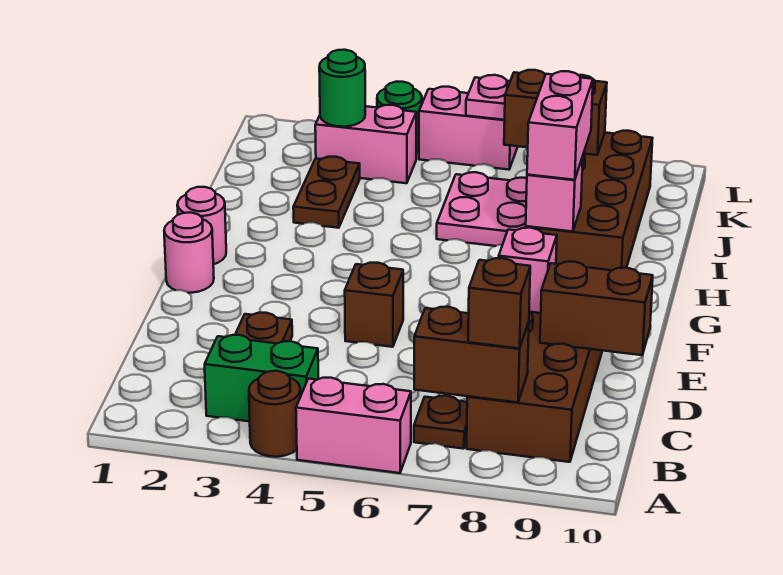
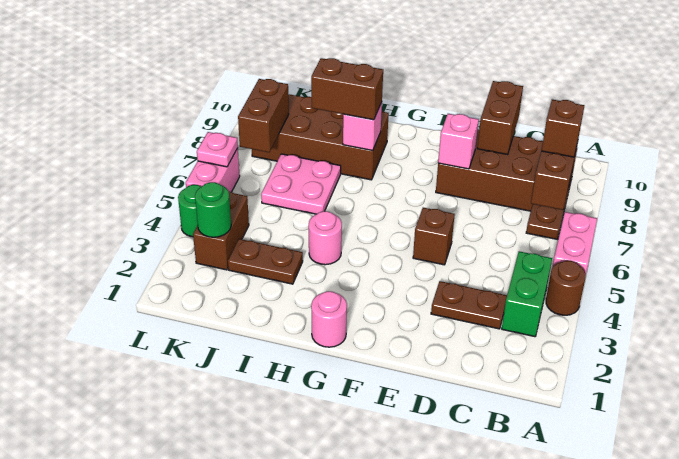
pink 1x1 round brick [164,213,214,293] -> pink 1x1 round brick moved to [309,211,342,265]
pink 1x2 brick [527,71,593,180] -> brown 1x2 brick [311,58,383,120]
pink 1x2 brick [315,105,416,183] -> brown 1x2 brick [193,191,249,270]

